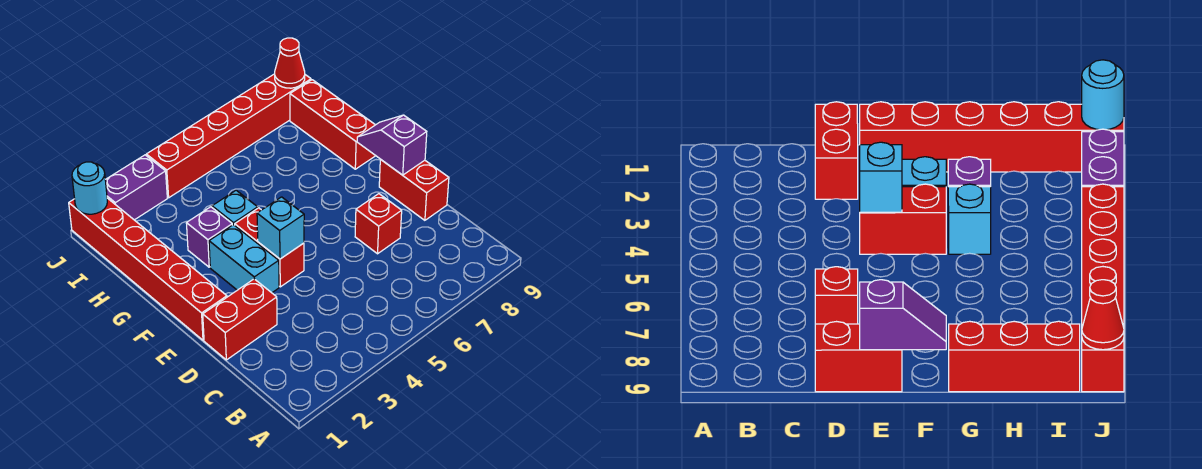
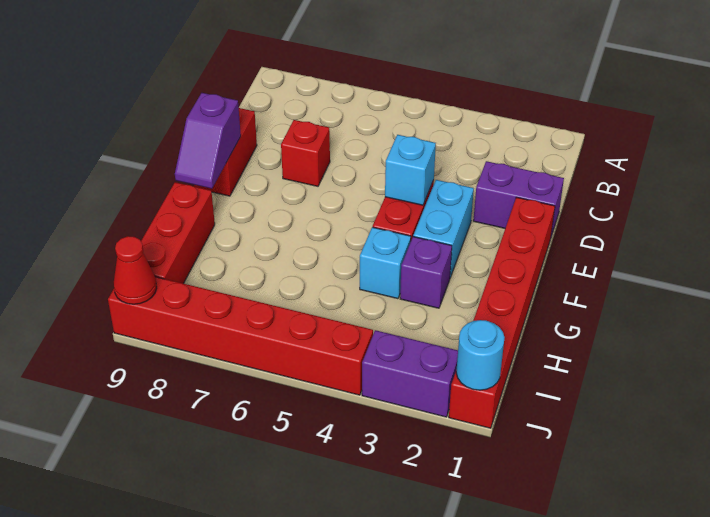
red 1x2 brick [203,279,277,360] -> purple 1x2 brick [473,161,564,236]

